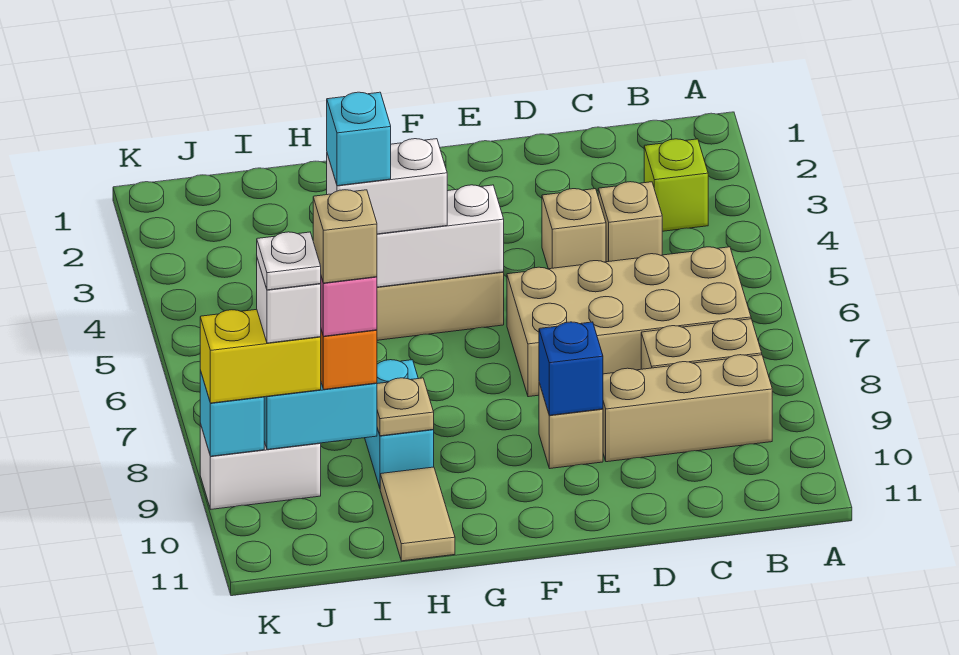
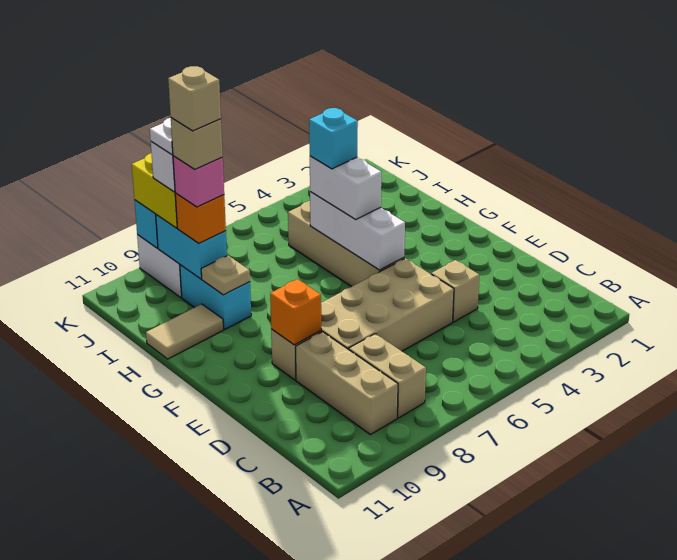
lime 1x1 brick [644,139,708,231] -> none
tan 2x4 brick [507,247,751,397] -> tan 2x4 brick turned to [321,258,454,351]
tan 1x1 brick [598,182,662,262] -> tan 1x1 brick moved to [168,66,221,131]
blue 1x1 brick [539,322,603,415] -> orange 1x1 brick [270,279,321,345]
cyan 1x2 brick [365,360,434,488] -> cyan 1x2 brick turned to [180,265,251,329]

